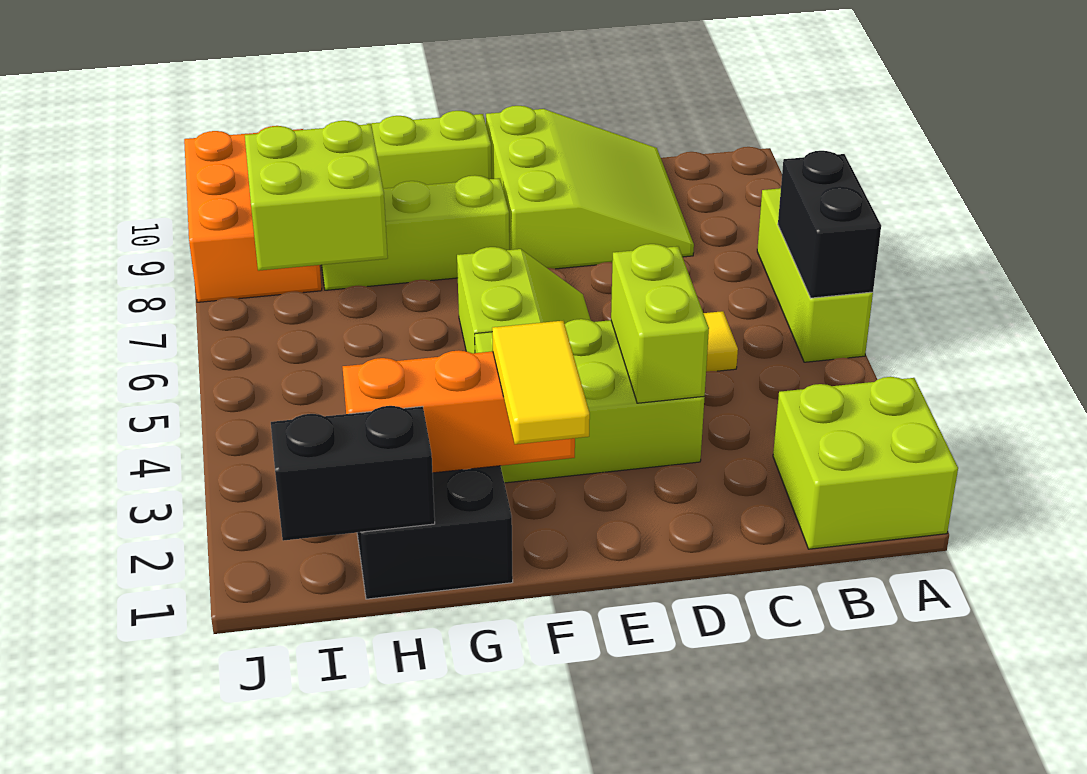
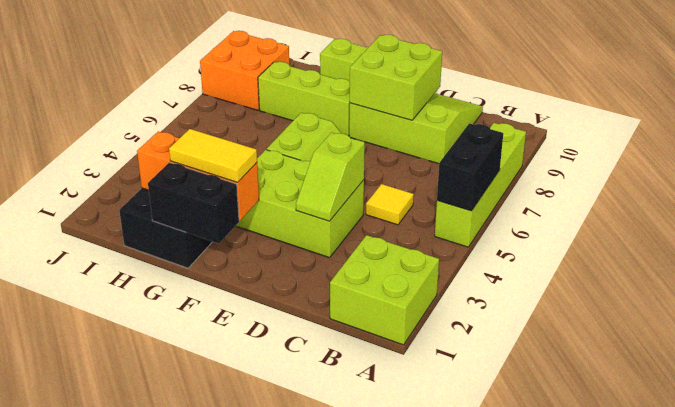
lime 1x3 brick [757,188,873,362] -> lime 1x4 brick [435,123,526,247]
lime 3x3 slope [486,106,694,269] -> lime 3x3 slope turned to [349,93,483,164]
lime 1x2 brick [611,244,709,403] -> lime 1x2 slope [296,133,365,221]
yellow 1x2 tile [492,321,590,444] -> yellow 1x2 tile turned to [169,129,257,182]
black 1x2 brick [271,406,435,541] -> black 1x2 brick moved to [148,163,239,244]
lime 2x2 brick [245,121,388,271] -> lime 2x2 brick moved to [350,35,442,120]
orange 2x3 brick [184,126,322,302] -> orange 2x2 brick [200,31,289,110]

